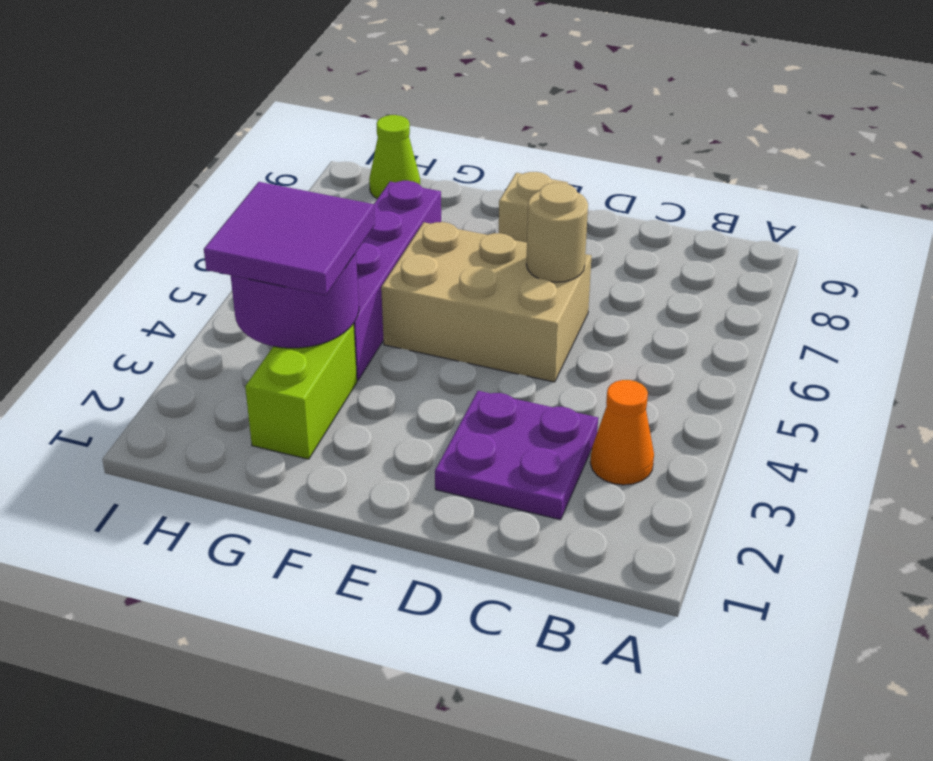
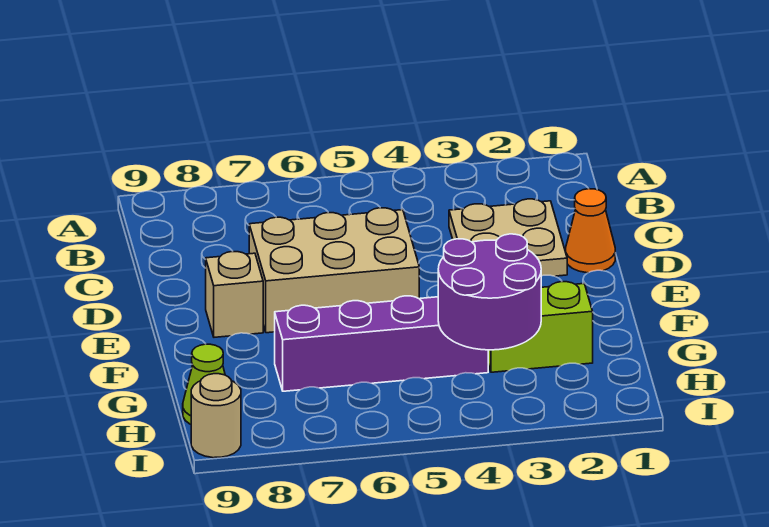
orange 1x1 cone [590,380,654,485] -> orange 1x1 cone moved to [566,189,615,273]
purple 2x2 plate [435,391,598,520] -> tan 2x2 plate [449,199,567,276]
tan 2x3 brick [381,222,592,382] -> tan 2x3 brick turned to [249,208,419,333]
tan 1x1 round brick [526,183,588,282] -> tan 1x1 round brick moved to [191,374,241,458]
purple 2x2 tile [204,182,375,295] -> none

